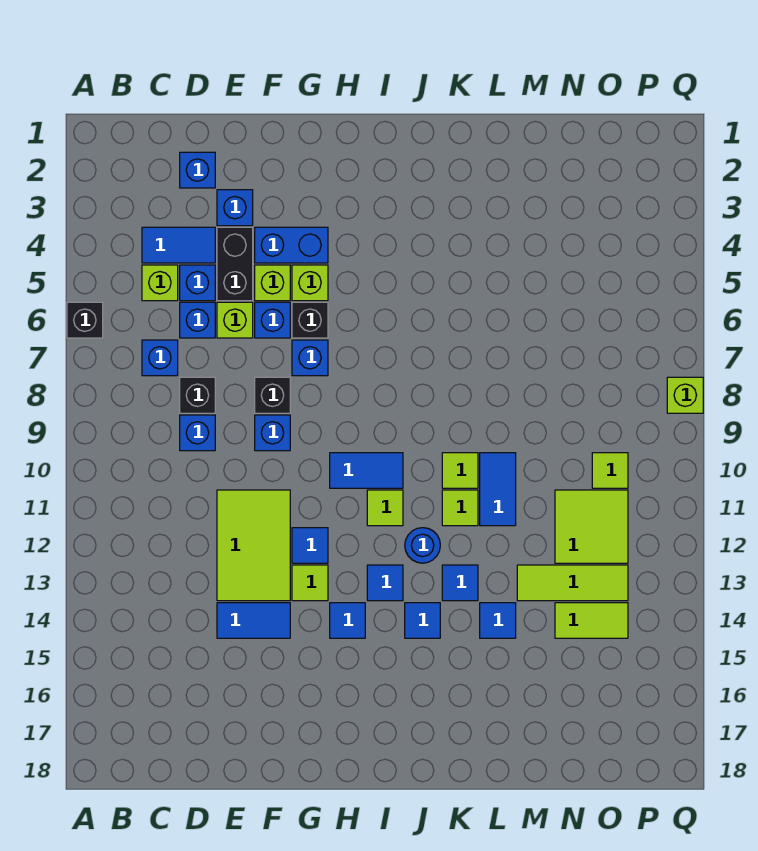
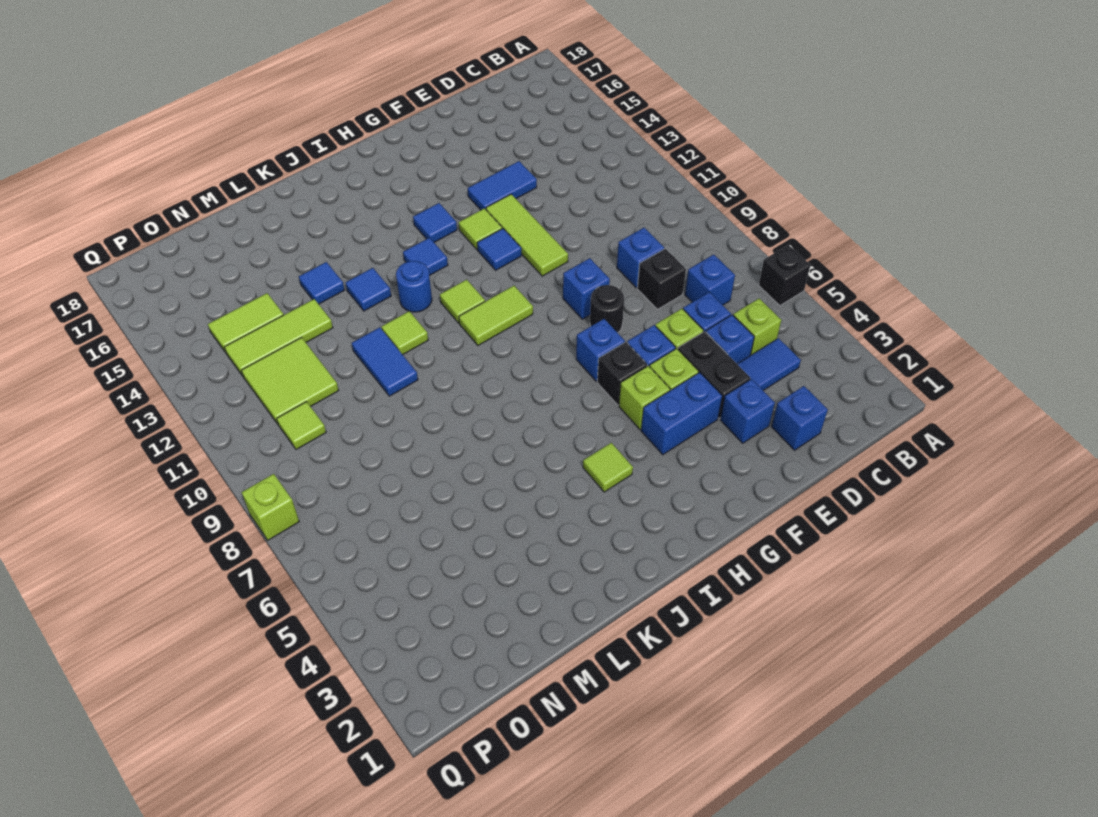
lime 2x3 tile [217,490,290,601] -> lime 1x3 tile [486,194,568,276]
black 1x1 brick [255,377,290,413] -> black 1x1 round brick [590,285,624,333]
blue 1x2 tile [330,453,403,488] -> lime 1x2 tile [459,286,533,345]
blue 1x1 tile [405,603,440,638] -> none
lime 1x1 tile [442,453,478,488] -> lime 1x1 tile moved to [583,443,633,492]

